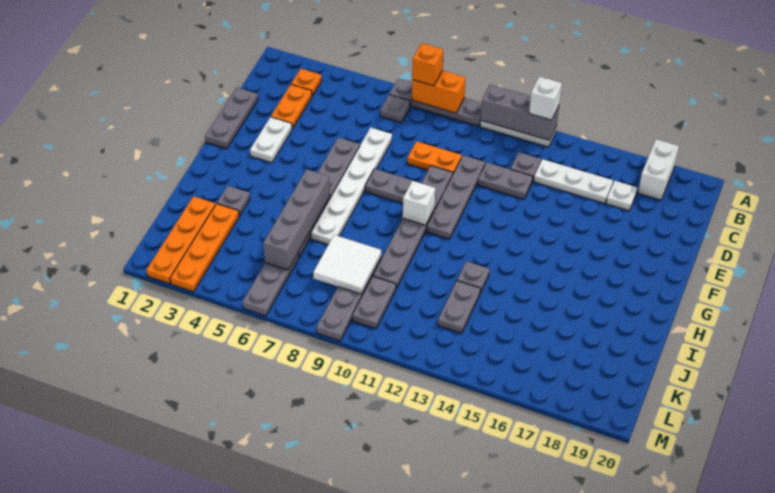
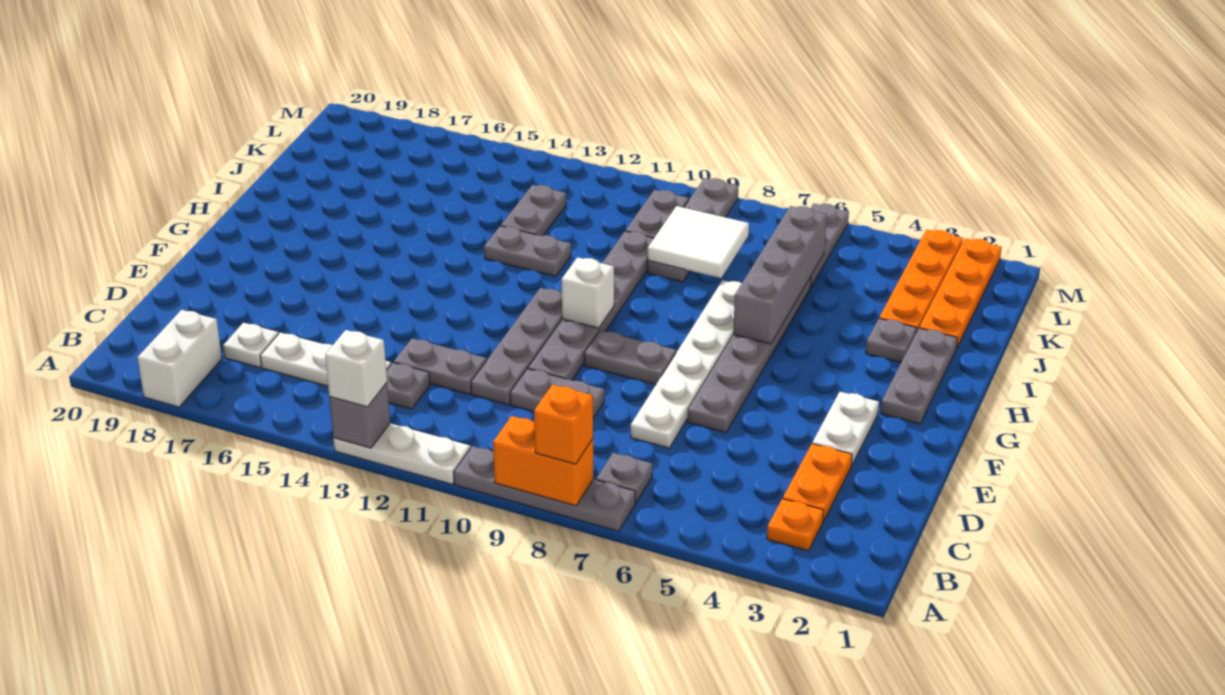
grey 1x3 brick [481,84,559,140] -> grey 1x1 brick [329,383,390,448]
grey 1x3 plate [205,88,258,149] -> grey 1x3 plate moved to [881,328,957,424]
orange 1x2 plate [407,141,462,173] -> grey 1x2 plate [510,369,604,418]
grey 1x1 plate [457,261,490,293] -> grey 1x2 plate [484,226,571,276]

